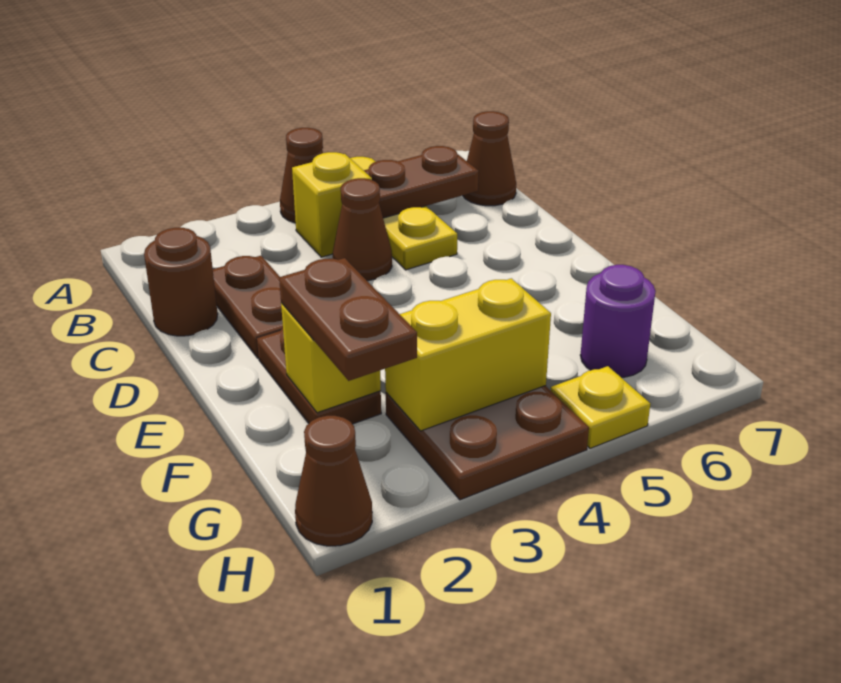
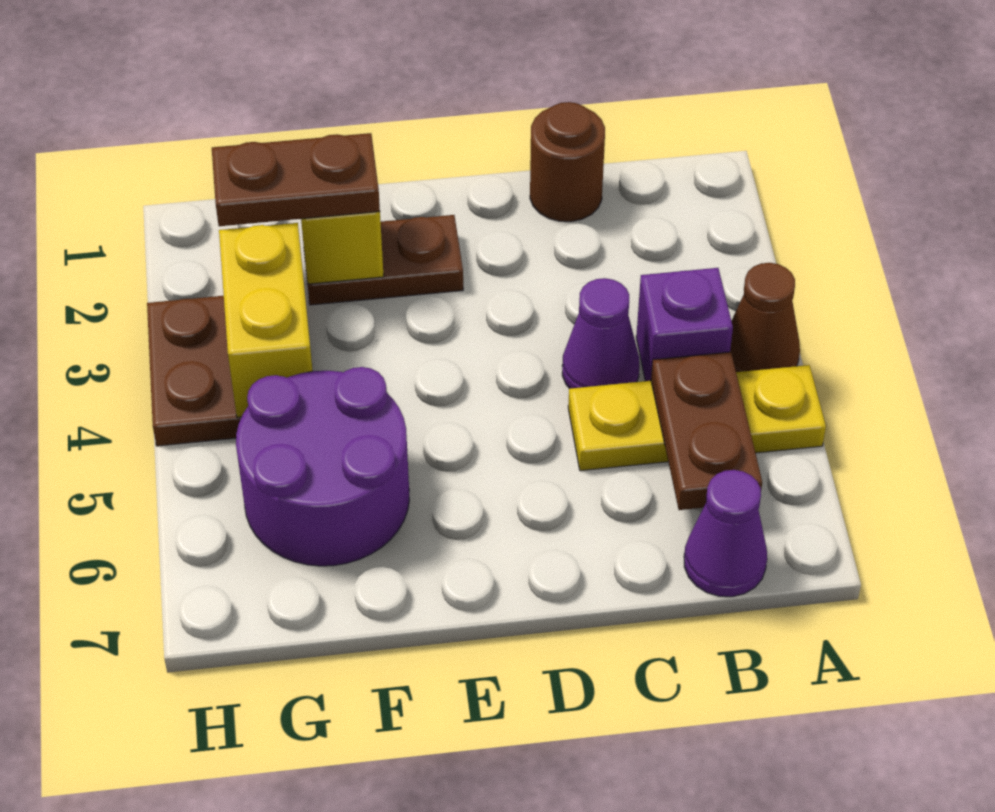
yellow 1x1 brick [292,152,372,257] -> purple 1x1 brick [636,268,733,381]
brown 1x1 cone [463,111,516,206] -> purple 1x1 cone [684,470,767,597]
brown 1x2 plate [213,256,283,358] -> none
brown 1x1 cone [333,178,392,281] -> purple 1x1 cone [562,278,639,388]
purple 1x1 round brick [580,265,656,377] -> purple 2x2 round brick [236,367,409,566]
brown 1x1 cone [295,416,372,546] -> none
yellow 1x1 plate [551,366,650,448] -> none

